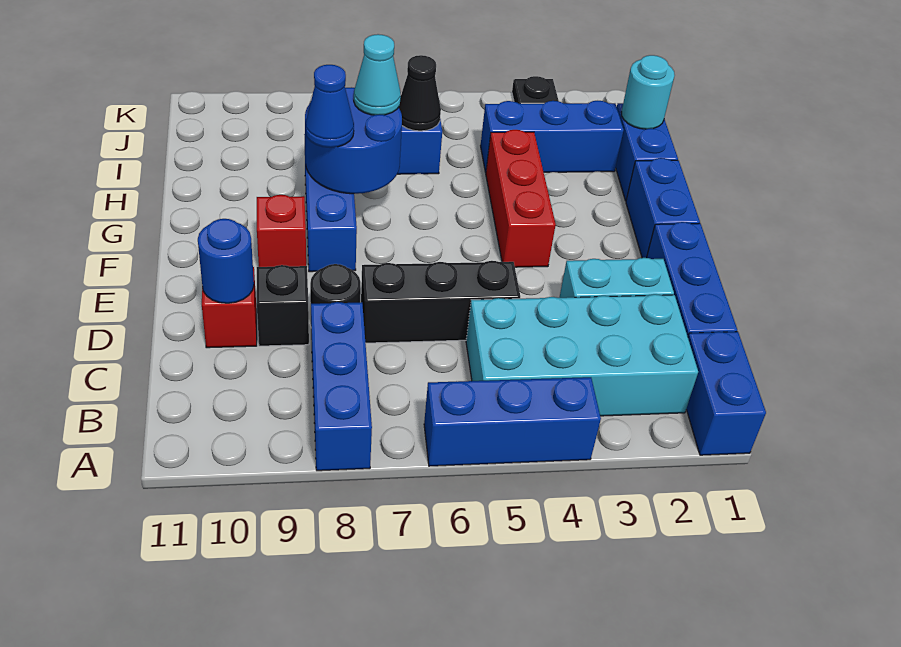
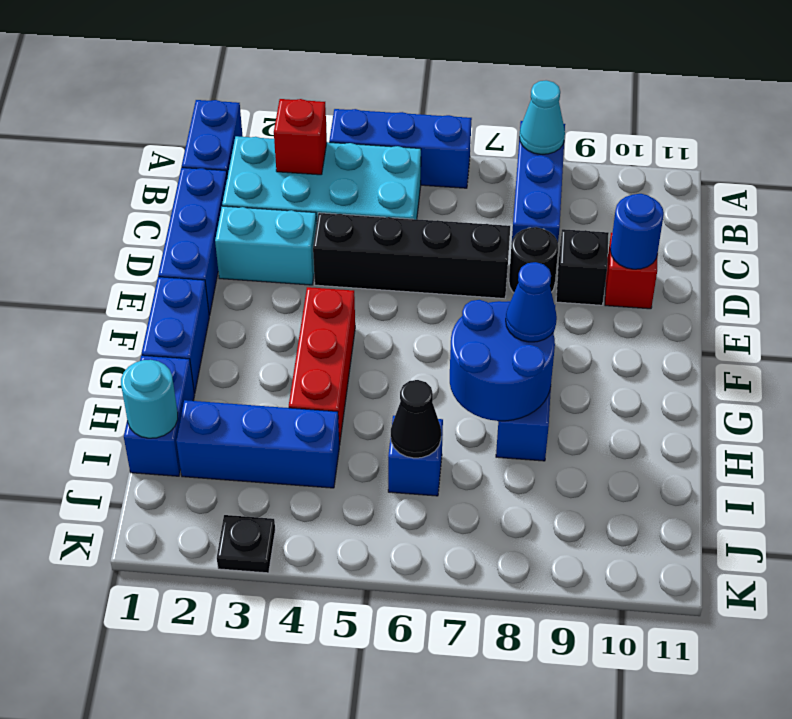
black 1x3 brick [361,261,520,343] -> black 1x4 brick [313,213,510,299]
red 1x1 brick [257,195,306,267] -> red 1x1 brick moved to [274,99,327,175]
cyan 1x1 cone [354,34,401,115] -> cyan 1x1 cone moved to [519,80,565,154]

